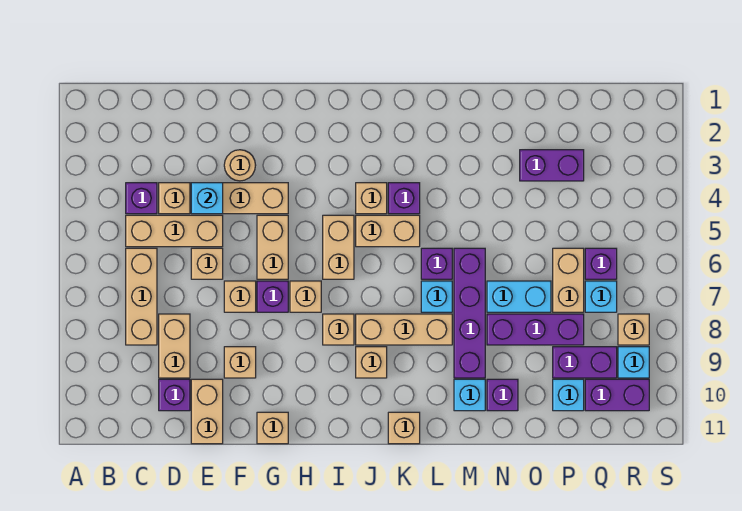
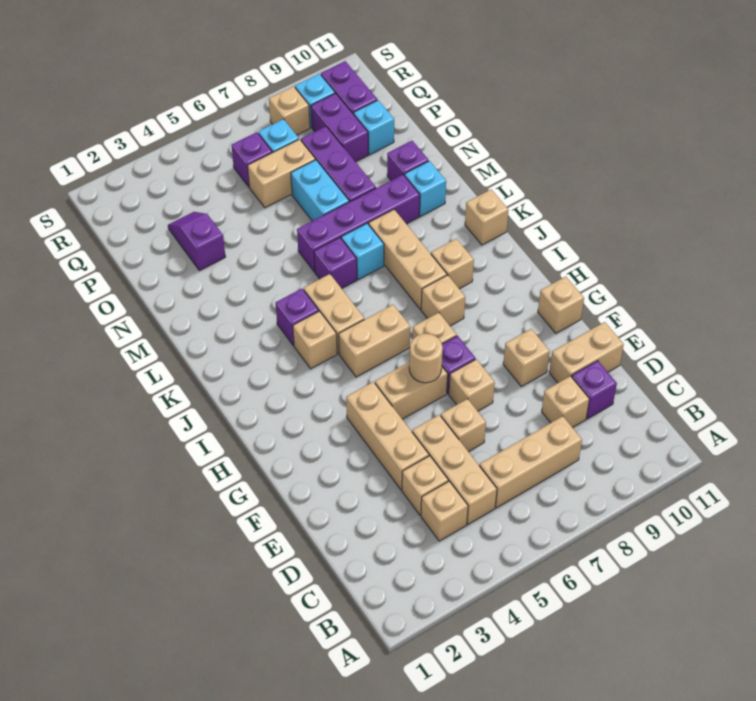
purple 1x1 brick [126,183,157,214] -> tan 1x1 brick [421,481,468,541]
tan 1x2 brick [159,314,190,378] -> tan 1x1 brick [542,376,590,428]
cyan 1x1 brick [191,183,223,214] -> none
tan 1x1 round brick [224,150,256,181] -> tan 1x1 round brick moved to [409,334,443,383]
purple 1x2 brick [520,150,584,181] -> purple 1x2 slope [168,212,225,271]

